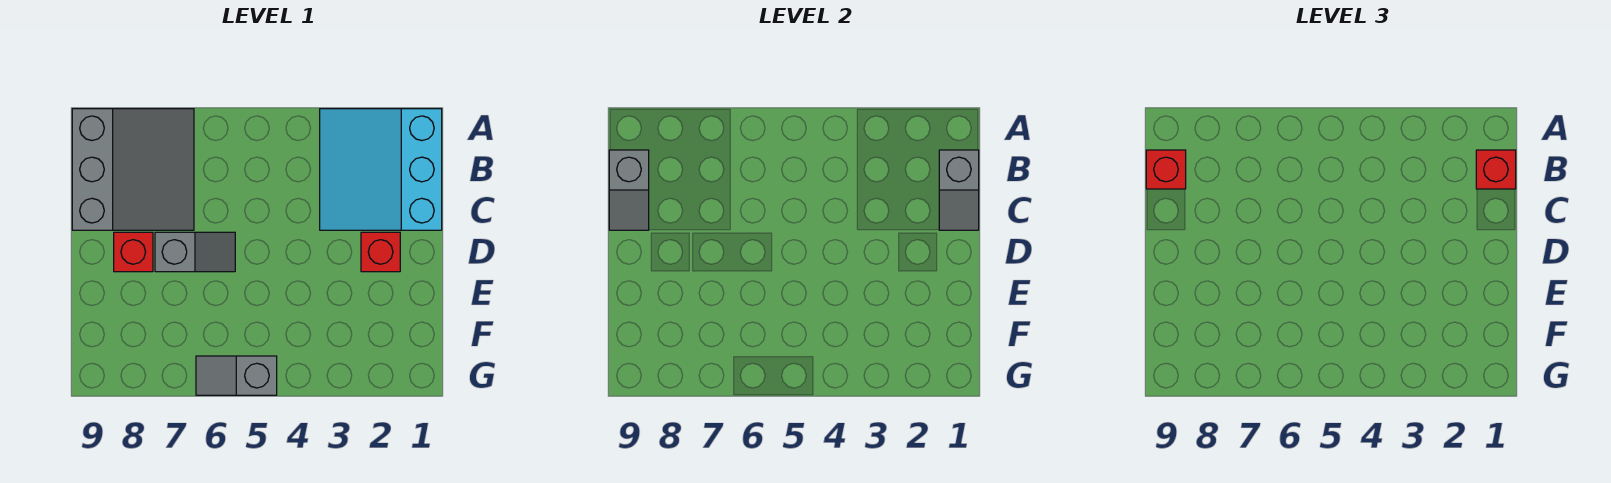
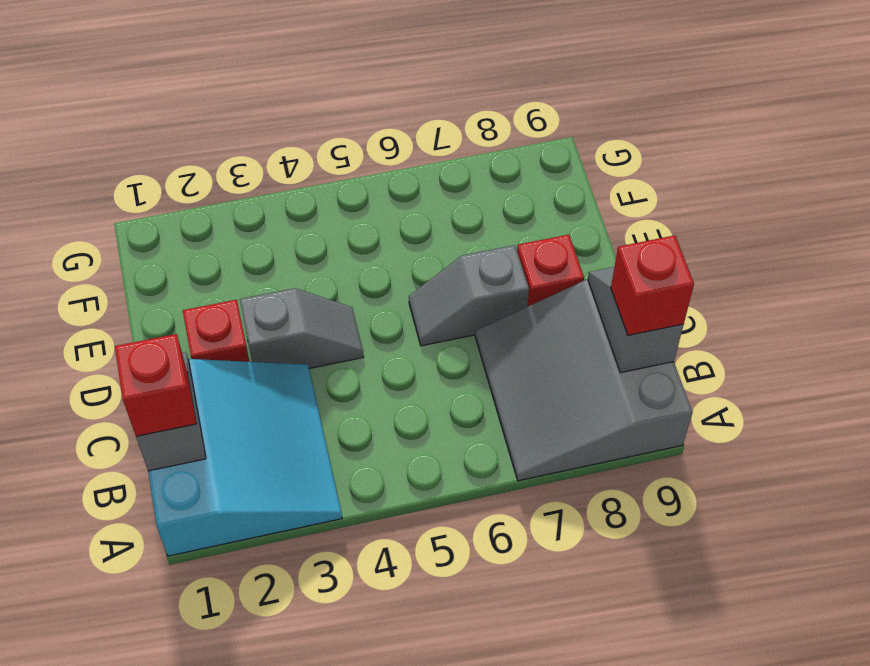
grey 1x2 slope [196,356,277,395] -> grey 1x2 slope moved to [240,288,364,368]

